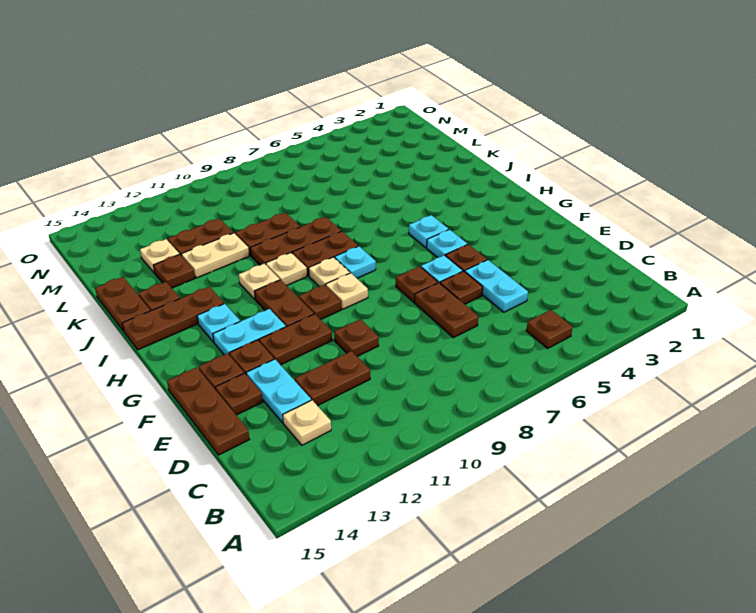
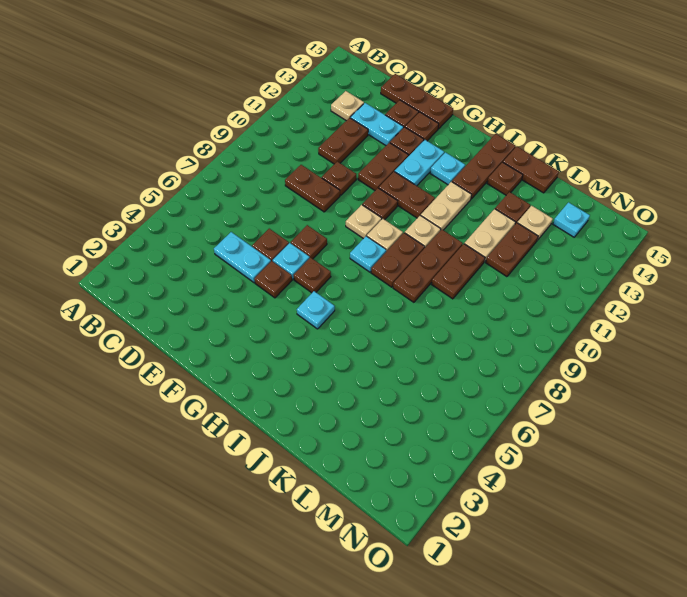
brown 1x1 plate [526,310,573,348] -> brown 1x1 plate moved to [294,257,331,293]
brown 1x2 plate [414,283,478,338] -> brown 1x2 plate moved to [285,165,340,212]
cyan 1x1 plate [427,230,467,258] -> cyan 1x1 plate moved to [553,202,590,237]
tan 1x1 plate [239,264,280,299] -> tan 1x2 plate [421,182,472,231]

